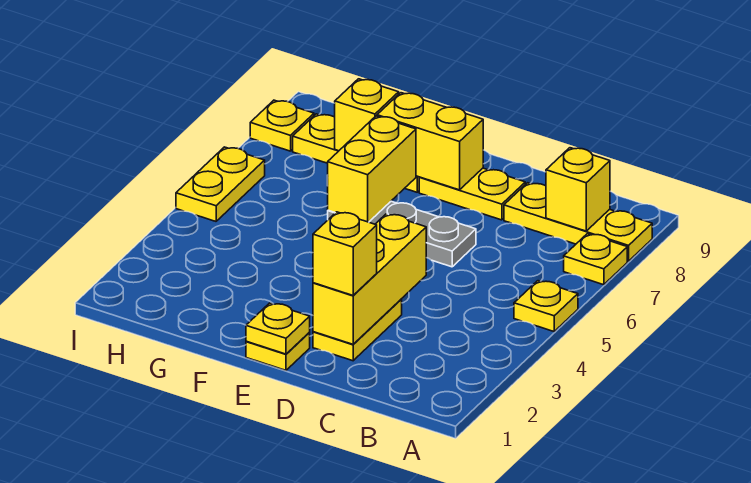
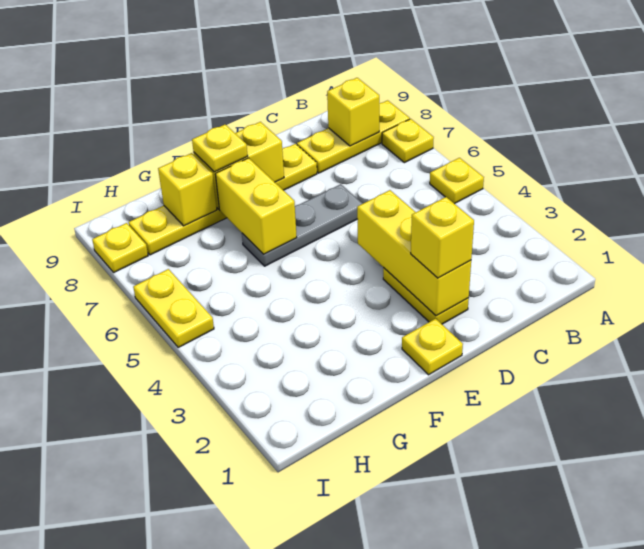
yellow 1x1 plate [246,303,310,354] -> yellow 1x1 plate moved to [192,125,248,172]

